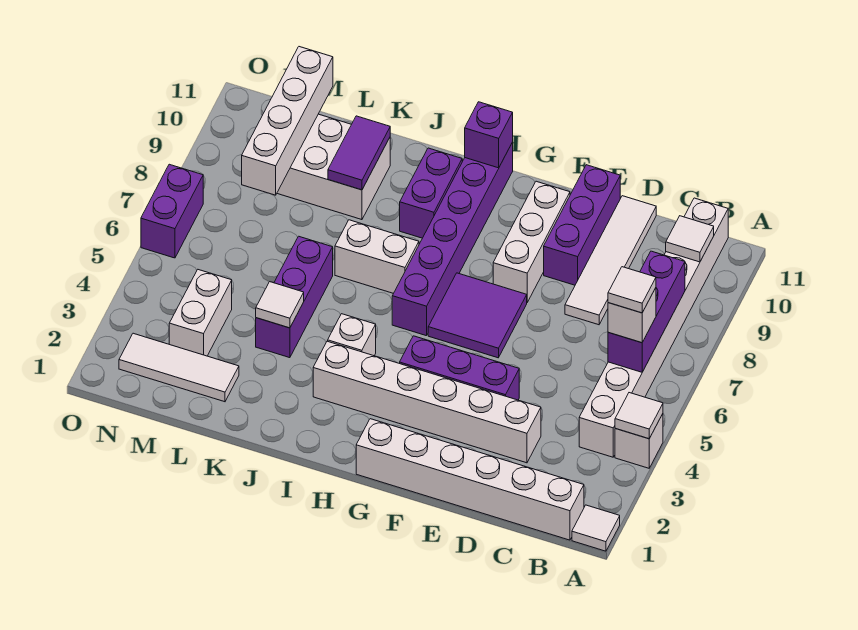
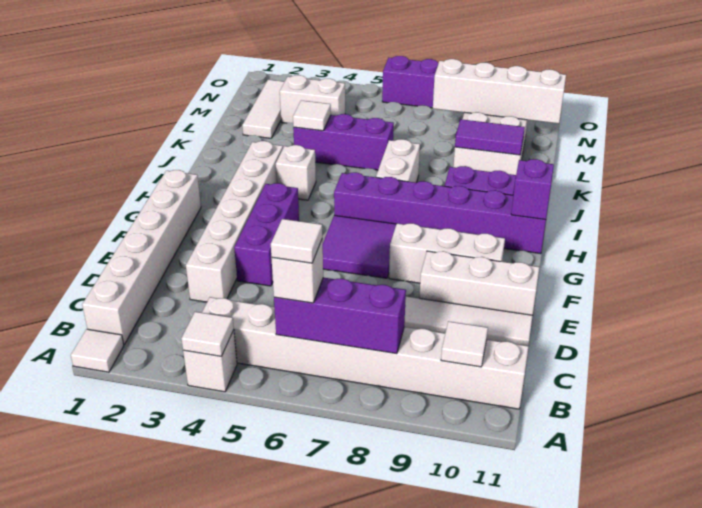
purple 1x3 brick [544,165,620,285] -> white 1x3 brick [419,251,539,315]

